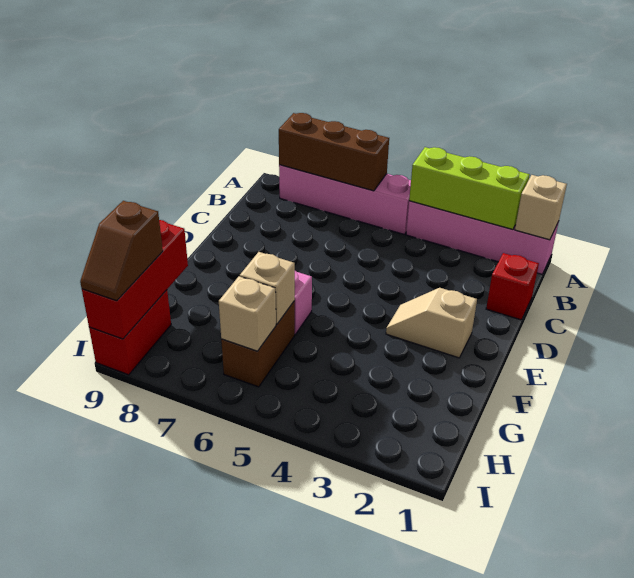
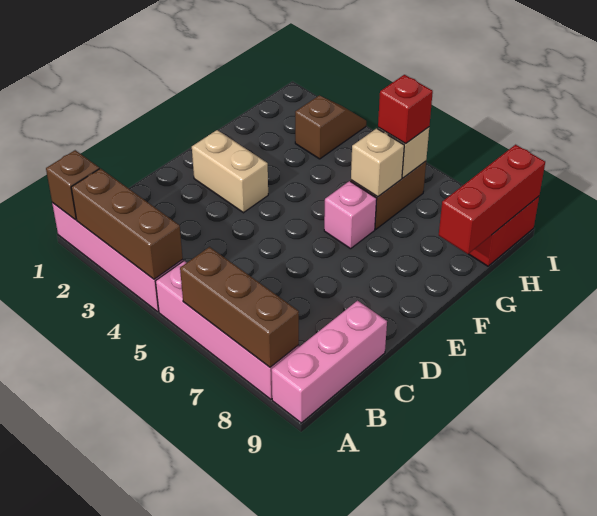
tan 1x1 brick [515,175,567,240] -> brown 1x1 brick [46,150,99,220]
lime 1x3 brick [409,147,530,229] -> brown 1x3 brick [71,168,183,279]
none -> pink 1x3 brick [272,301,387,423]
red 1x1 brick [486,253,539,320] -> red 1x1 brick moved to [378,75,433,144]
tan 1x2 slope [386,288,477,358] -> tan 1x2 brick [192,130,268,213]
brown 1x2 slope [80,201,163,301] -> brown 1x2 slope moved to [295,95,366,159]

